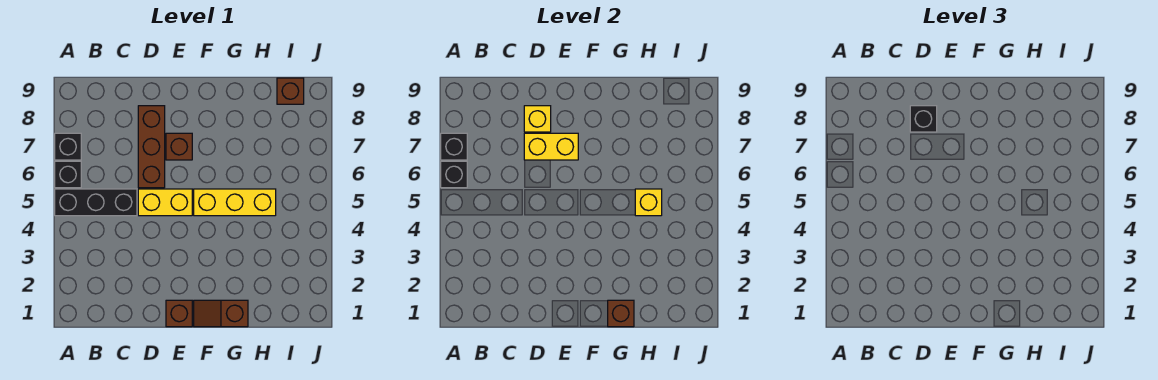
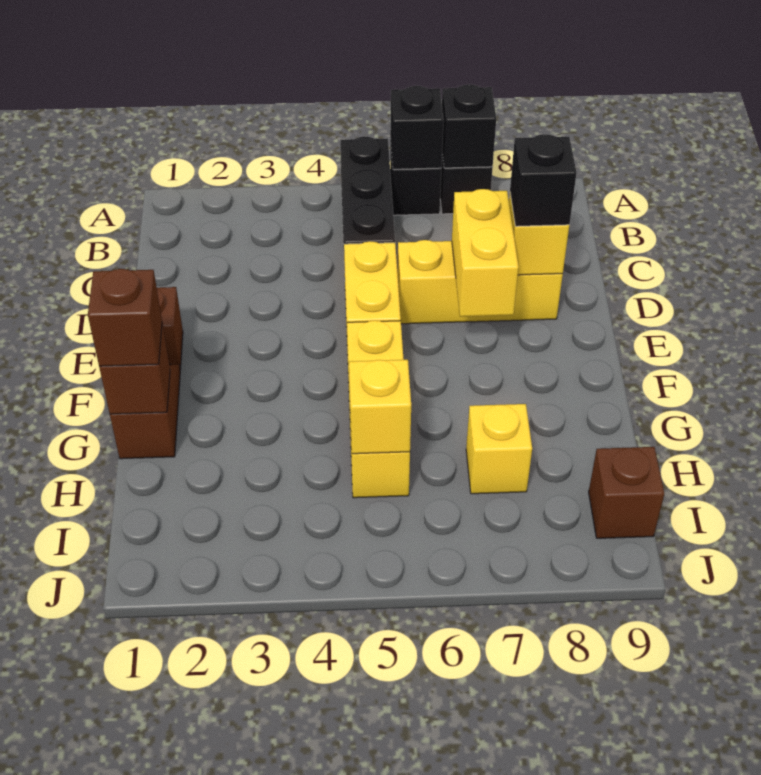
brown 1x3 brick [138,106,165,188] -> yellow 1x3 brick [397,240,563,324]
brown 1x1 brick [166,133,192,160] -> brown 1x1 brick moved to [88,269,162,367]
none -> yellow 1x1 brick [466,404,532,494]

